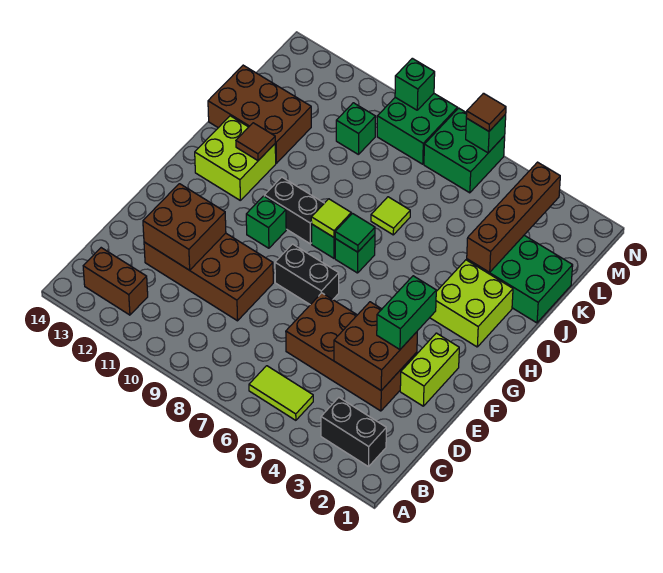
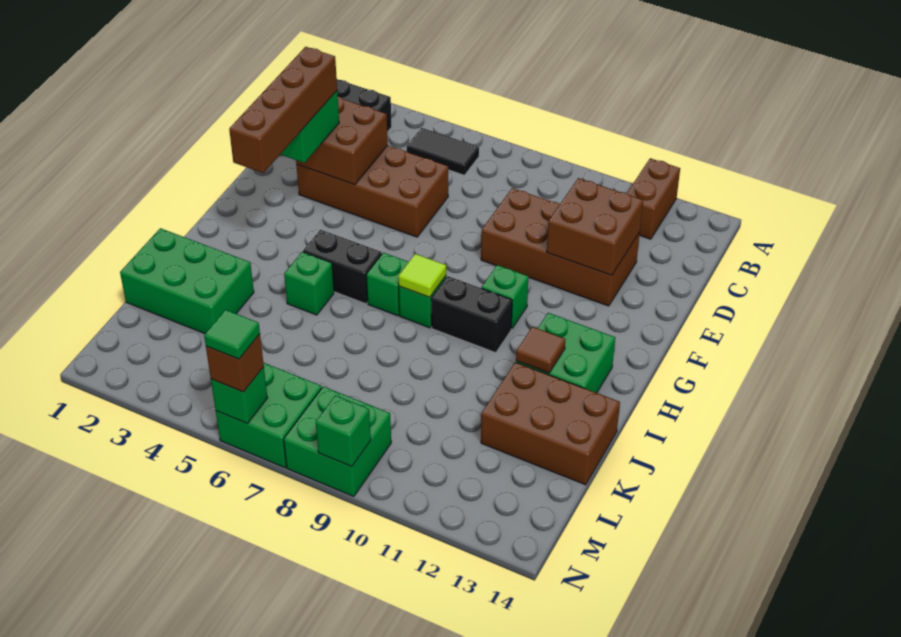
lime 1x2 tile [249,366,313,420] -> black 1x2 tile [407,128,479,175]
brown 1x2 brick [83,248,148,315] -> brown 1x2 brick turned to [627,158,680,239]
lime 1x2 brick [400,333,459,406] -> none
black 1x2 brick [275,244,339,305] -> black 1x2 brick moved to [303,230,382,304]
lime 2x2 brick [430,260,513,347] -> none
green 1x1 tile [335,214,375,252] -> green 1x1 tile moved to [204,310,260,359]
lime 2x2 brick [195,116,276,200] -> green 2x2 brick [516,313,615,393]
brown 1x4 brick [467,162,560,272] -> brown 1x4 brick moved to [229,47,337,173]
lime 1x1 tile [371,197,410,235] -> none
green 1x1 brick [336,103,376,154] -> green 1x1 brick moved to [284,252,334,315]
brown 1x1 tile [466,93,506,131] -> brown 1x1 brick [206,334,264,392]

